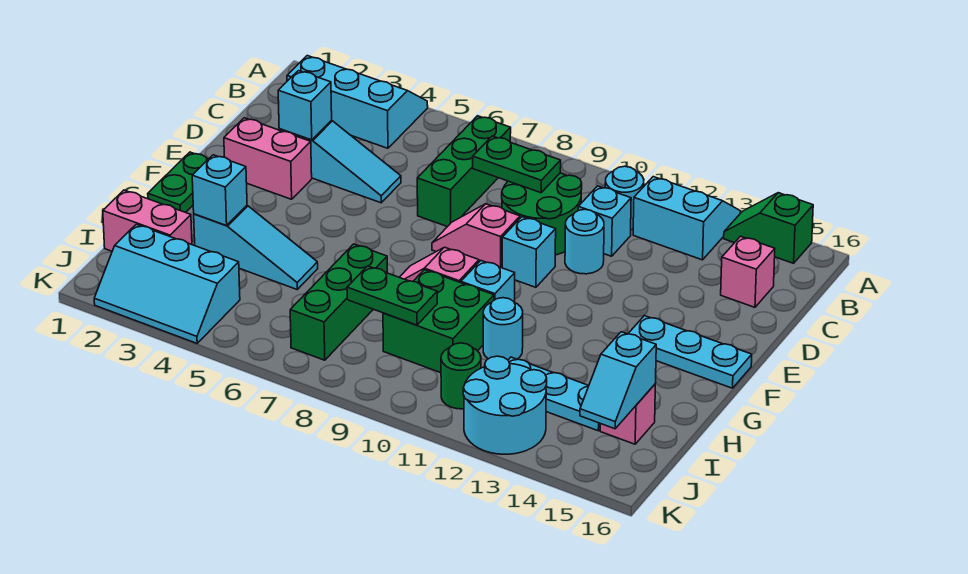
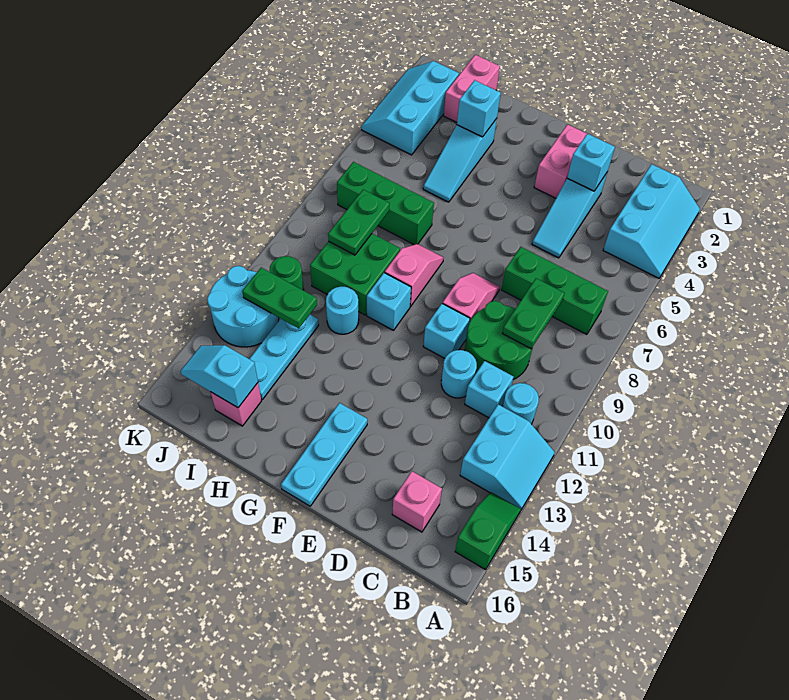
green 1x2 plate [148,152,208,213] -> green 1x2 plate moved to [242,268,317,328]

